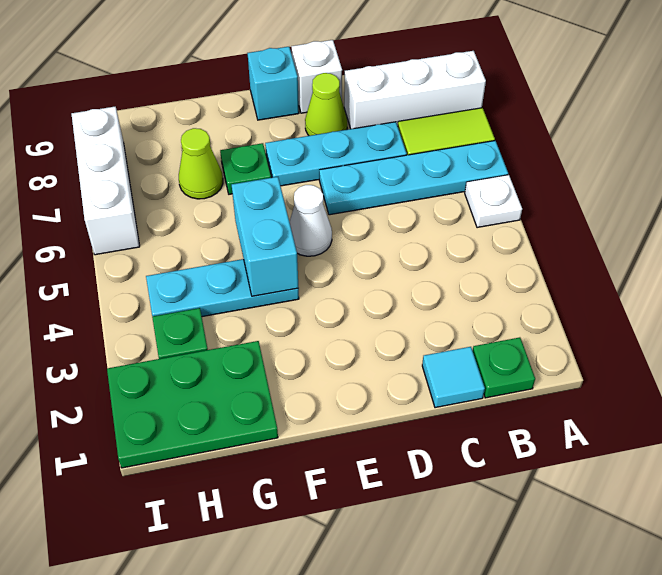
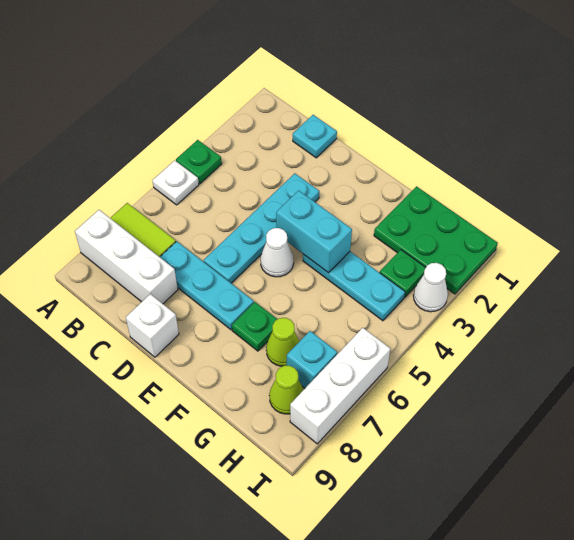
cyan 1x4 plate [319,141,508,215] -> cyan 1x4 plate turned to [204,173,319,283]
green 1x1 plate [472,337,535,398] -> green 1x1 plate moved to [176,140,222,184]
cyan 1x1 tile [422,347,485,408] -> cyan 1x1 plate [293,115,337,158]
lime 1x1 cone [305,73,347,136] -> lime 1x1 cone moved to [269,366,304,414]
cyan 1x1 brick [248,47,299,120] -> cyan 1x1 brick moved to [287,331,337,388]
cyan 1x2 brick [232,177,298,296] -> cyan 1x2 brick turned to [276,190,352,273]
none -> white 1x1 cone [413,263,448,312]

